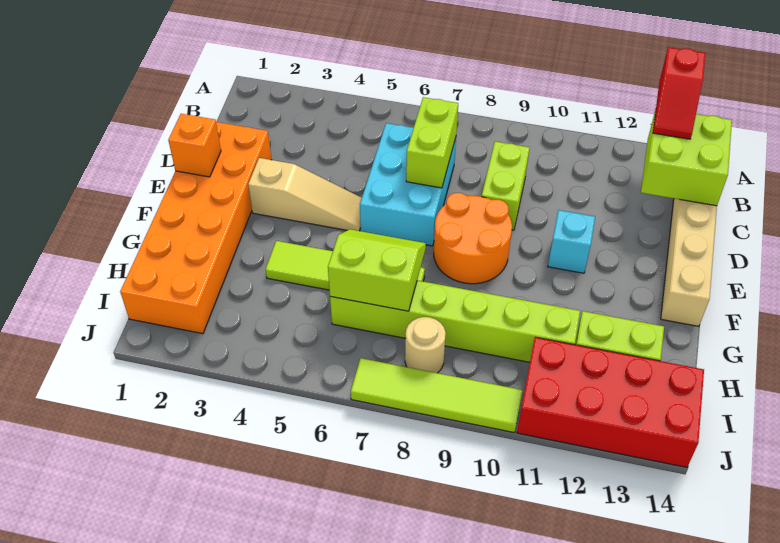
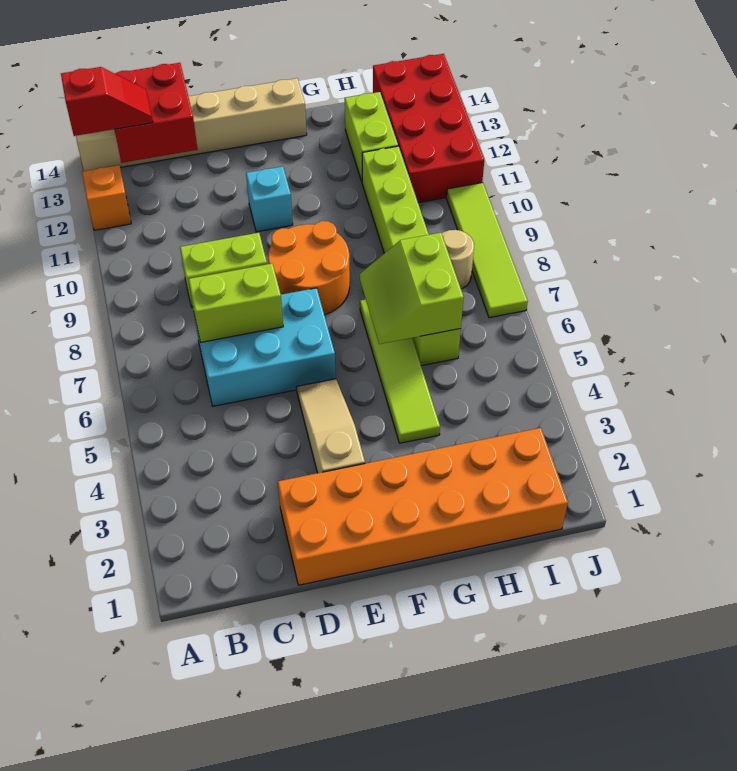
lime 2x2 brick [641,110,732,206] -> red 2x2 brick [115,63,198,163]
orange 1x1 brick [168,114,221,177] -> orange 1x1 brick moved to [82,165,131,230]

